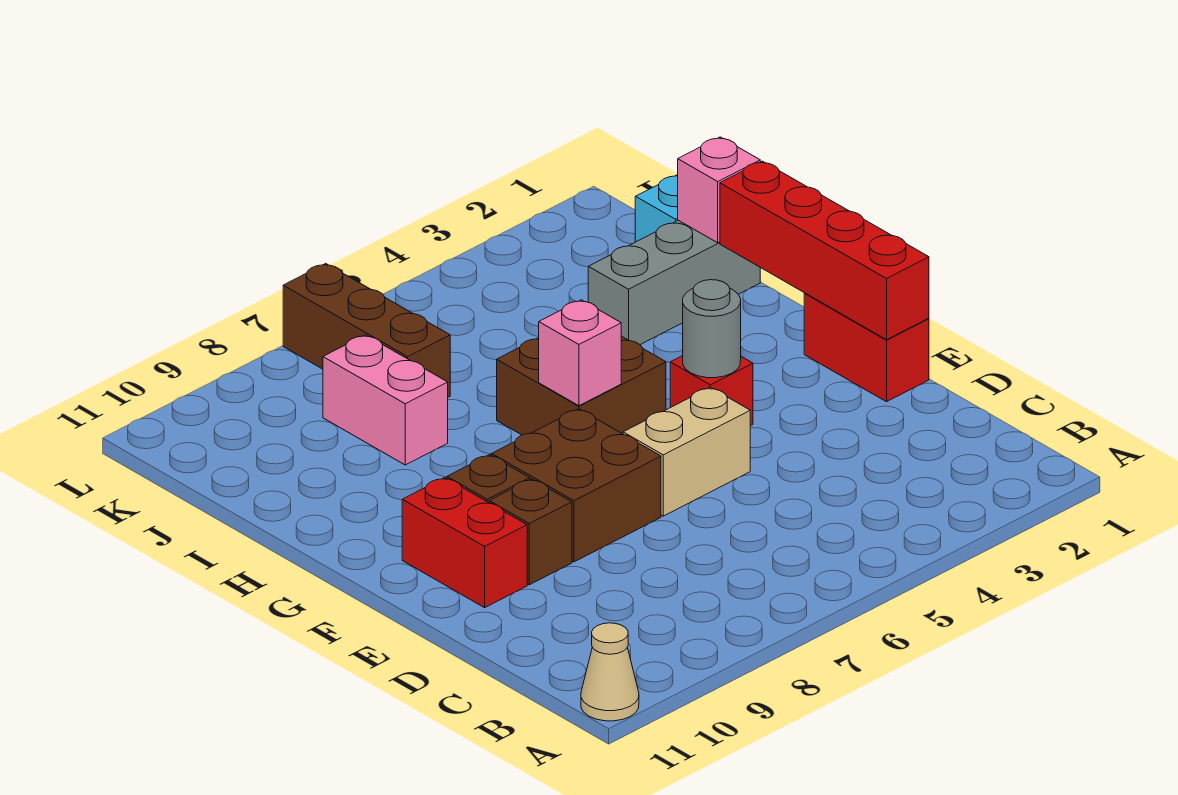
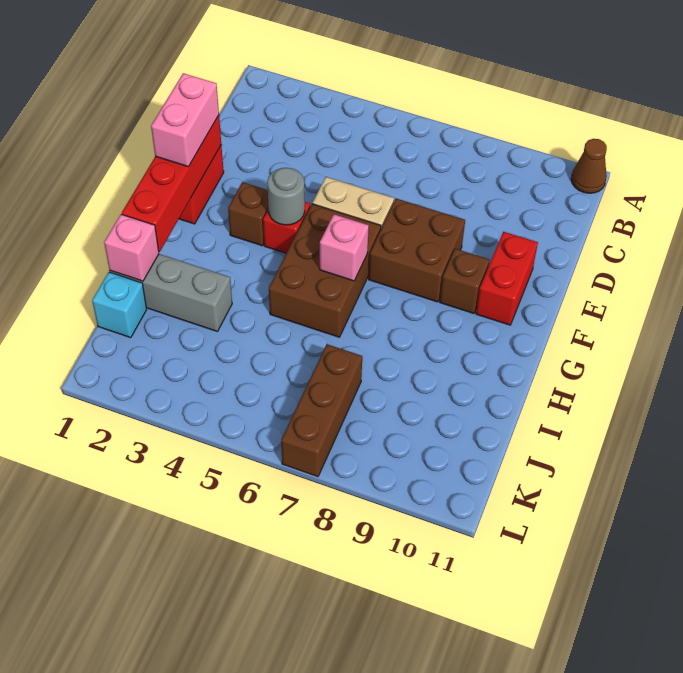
tan 1x1 cone [581,623,639,721] -> brown 1x1 cone [571,139,607,193]
brown 1x1 brick [489,479,572,585] -> brown 1x1 brick moved to [228,182,269,246]
brown 2x2 brick [497,336,666,435] -> brown 2x3 brick [269,204,381,337]
pink 1x2 brick [323,335,448,465] -> pink 1x2 brick moved to [151,73,219,167]

